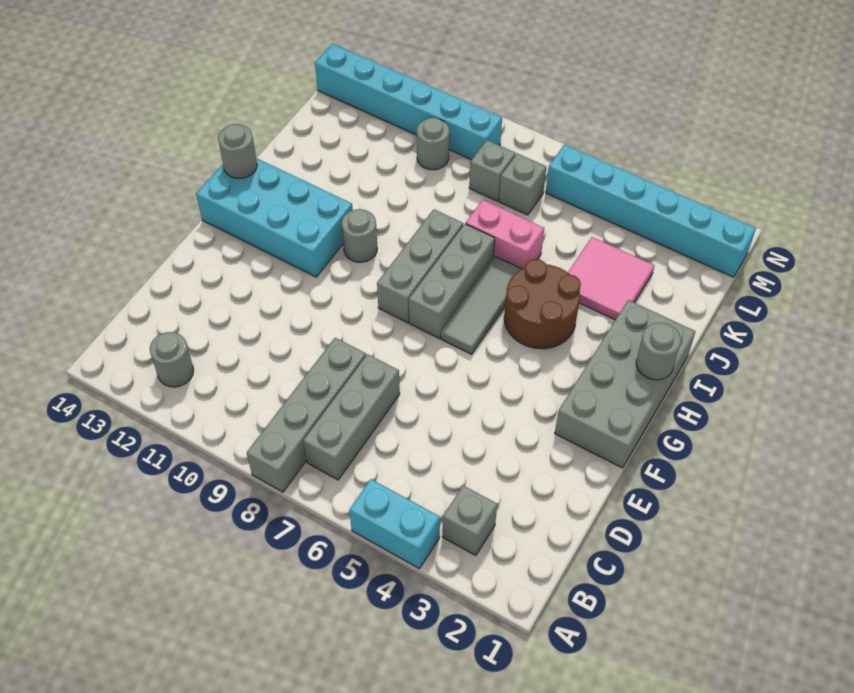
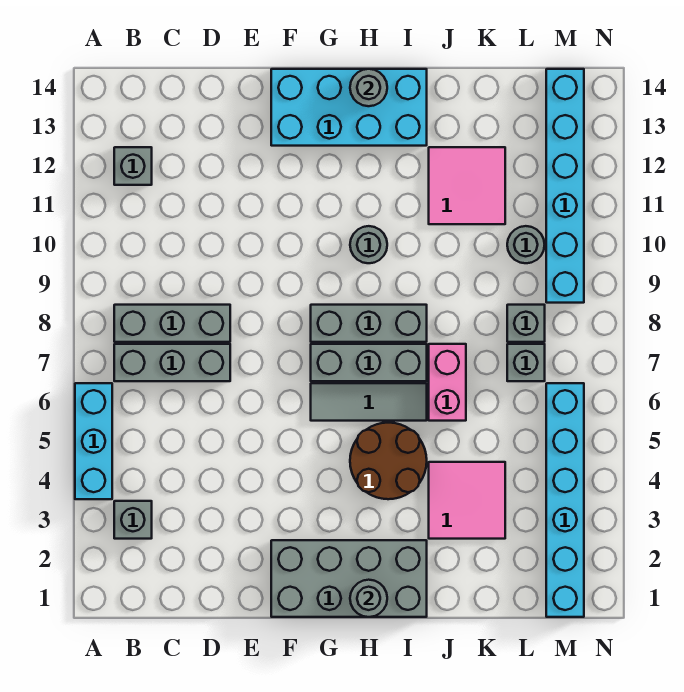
cyan 1x2 brick [349,479,440,569] -> cyan 1x3 brick [75,383,112,499]
grey 1x4 brick [247,338,366,492] -> grey 1x3 brick [114,305,230,342]
grey 1x1 round brick [150,332,194,387] -> grey 1x1 brick [114,147,152,185]
cyan 2x4 brick [196,158,353,277] -> cyan 2x4 brick turned to [271,69,427,146]
none -> pink 2x2 tile [429,147,505,224]

